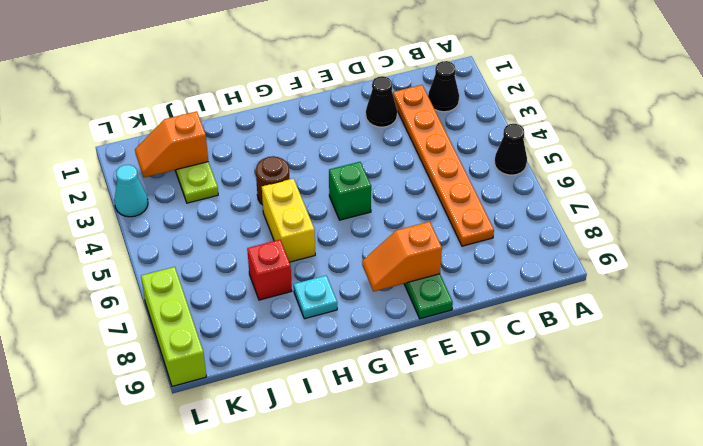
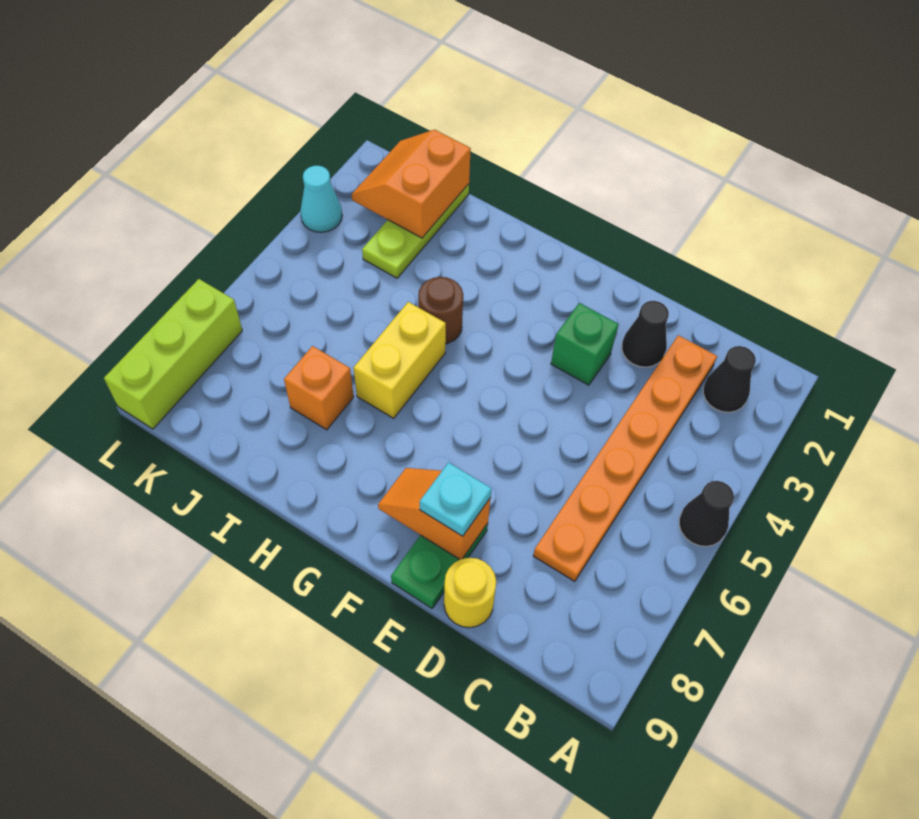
none -> yellow 1x1 round brick [444,558,496,628]
green 1x1 brick [329,162,371,220] -> green 1x1 brick moved to [551,303,618,385]
cyan 1x1 plate [294,276,337,319] -> cyan 1x1 plate moved to [420,462,492,536]
red 1x1 brick [247,240,292,300] -> orange 1x1 brick [284,346,354,430]
orange 1x2 slope [135,111,208,177] -> orange 2x2 slope [352,130,471,238]

